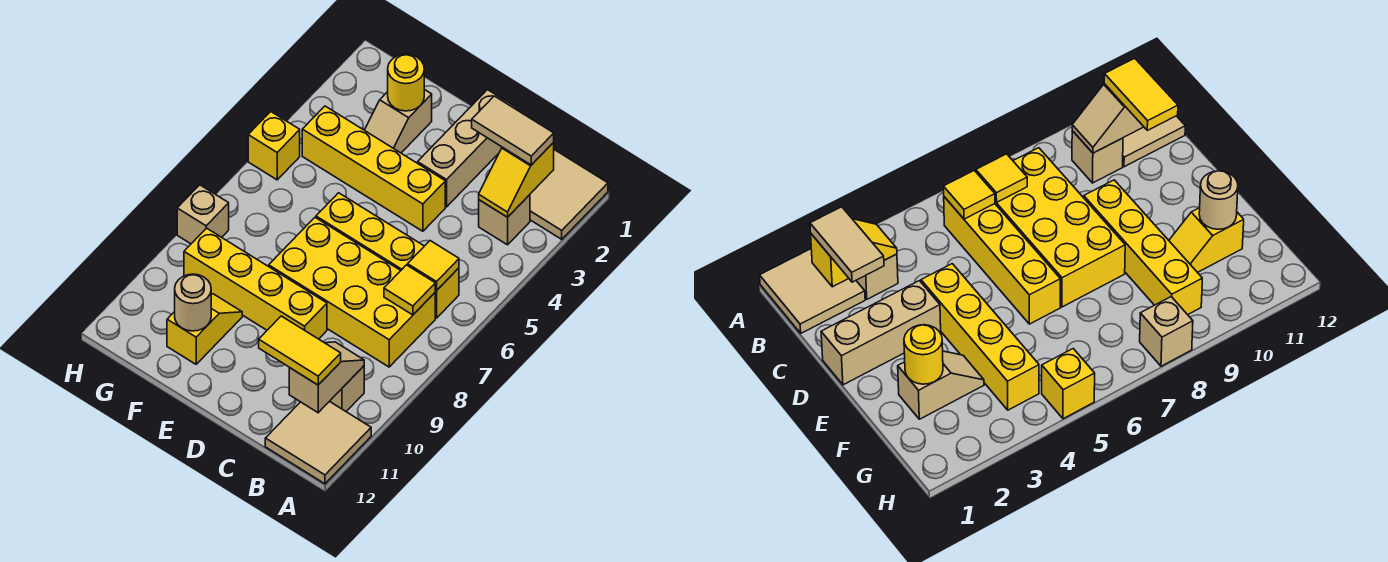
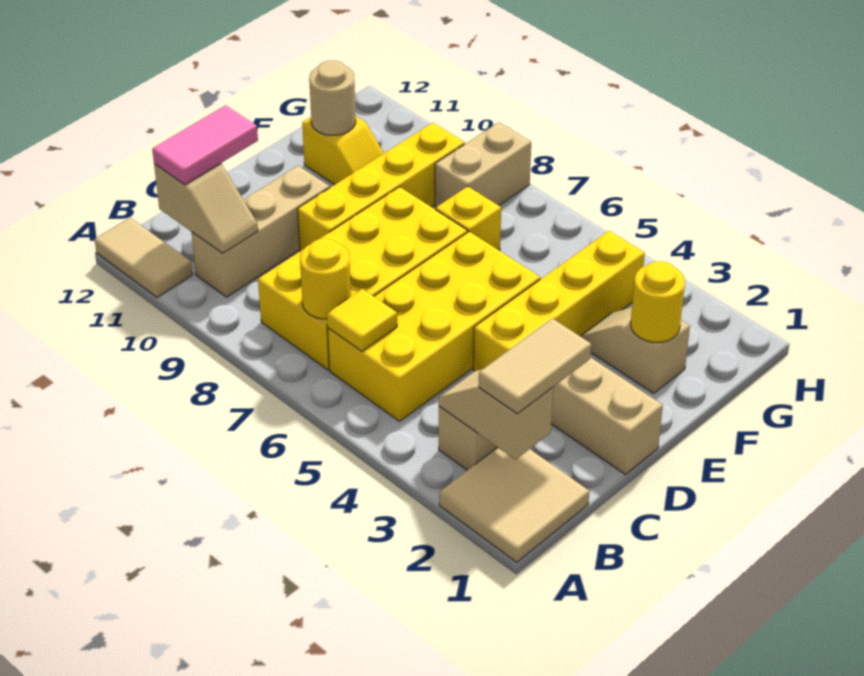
tan 2x2 tile [265,401,371,484] -> tan 1x2 tile [94,218,193,298]
yellow 1x2 slope [479,143,554,217] -> tan 1x2 slope [439,370,553,460]
yellow 1x4 brick [316,193,459,318] -> yellow 2x4 brick [328,232,540,421]
yellow 1x1 tile [384,265,435,315] -> yellow 1x1 round brick [300,239,351,319]
tan 1x1 brick [330,366,364,411] -> tan 1x3 brick [191,166,330,297]
yellow 1x2 tile [259,316,341,385] -> pink 1x2 tile [152,105,258,185]
yellow 1x1 brick [248,112,300,180] -> yellow 1x1 brick moved to [436,186,501,251]
tan 1x1 brick [177,185,229,244] -> tan 1x2 brick [435,122,531,207]

